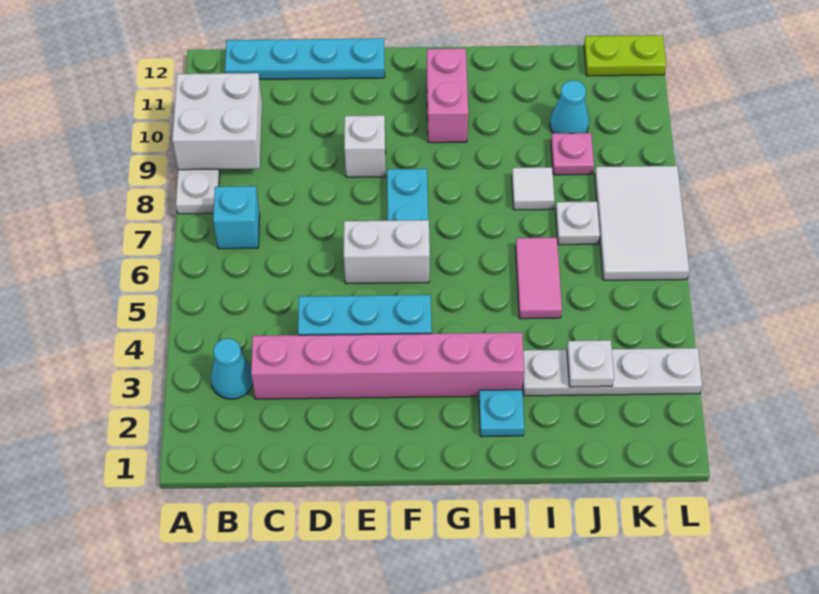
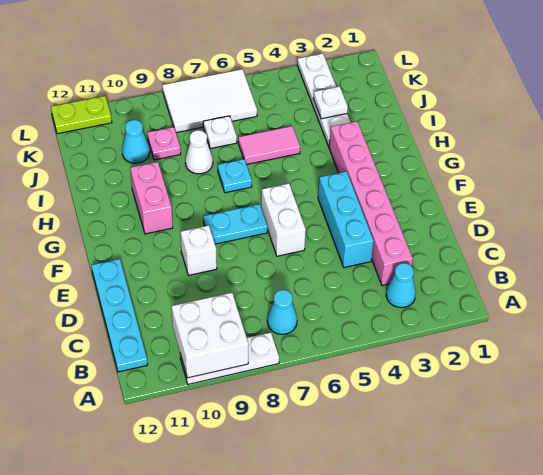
cyan 1x1 brick [213,186,260,249] -> cyan 1x1 cone [267,290,297,334]
pink 1x2 brick [427,49,468,143] -> pink 1x2 brick turned to [130,162,173,234]
cyan 1x1 plate [479,390,524,437] -> cyan 1x1 plate moved to [218,159,252,193]
white 1x1 tile [512,167,555,210] -> white 1x1 cone [185,130,213,174]
lime 1x2 plate [584,35,666,76] -> lime 1x2 plate turned to [51,96,112,134]

